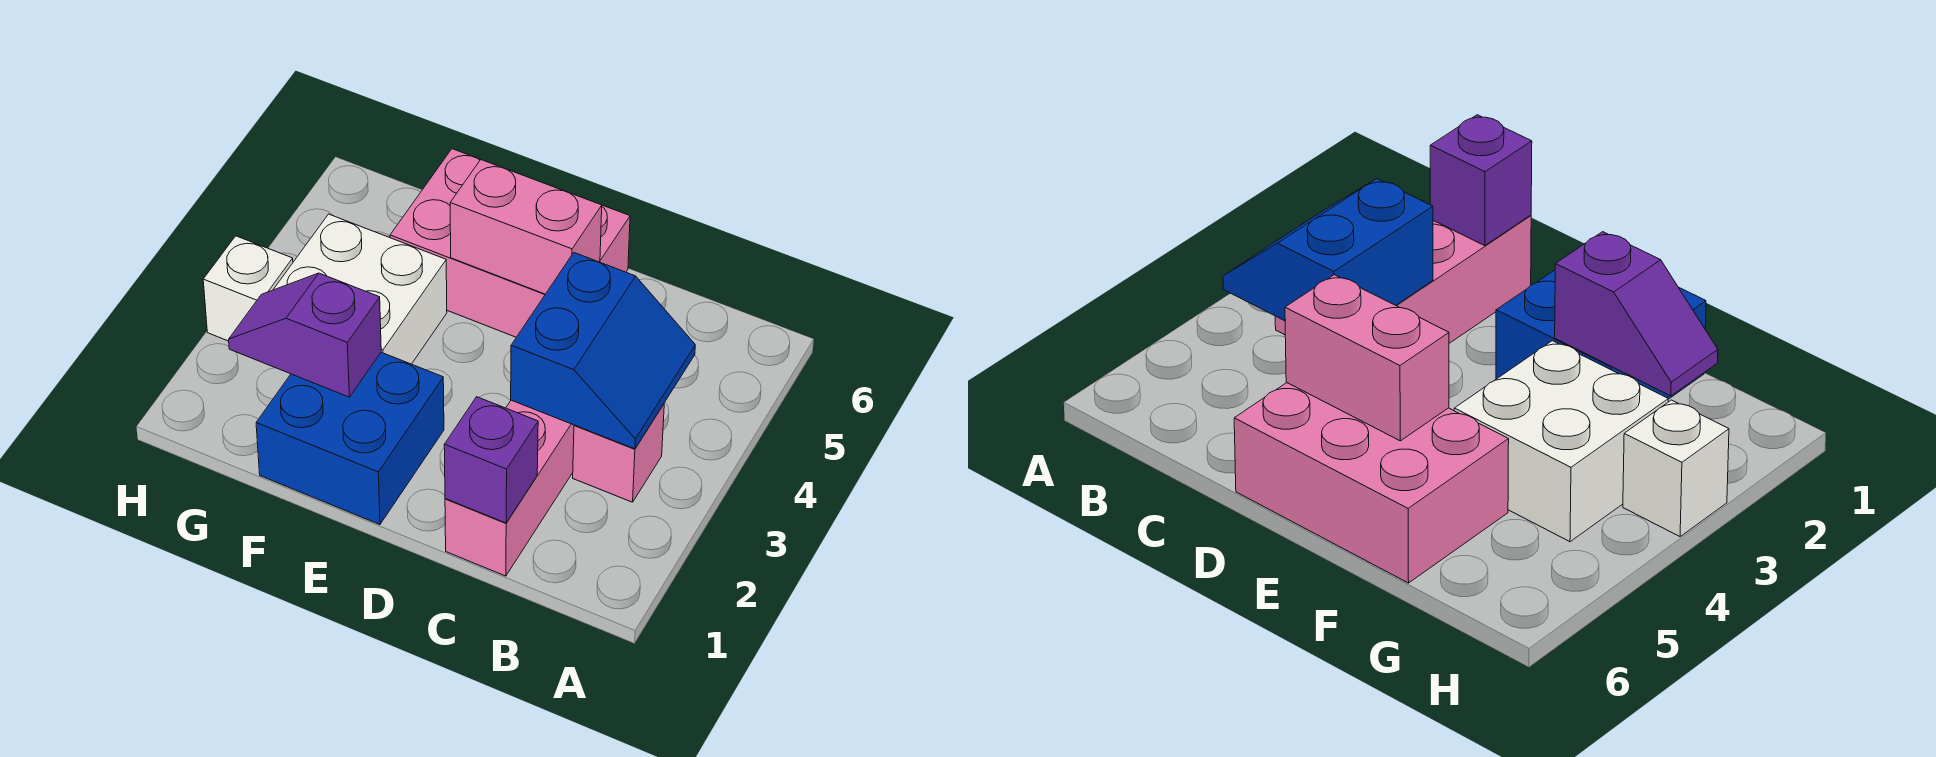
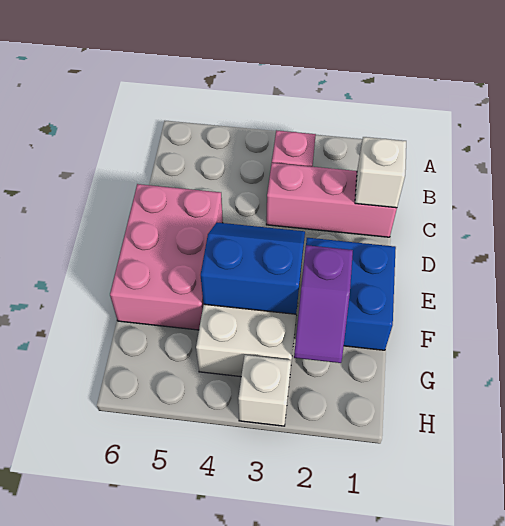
blue 2x2 slope [511,253,695,449] -> blue 2x2 slope moved to [201,223,305,314]
purple 1x1 brick [444,397,538,523] -> white 1x1 brick [355,137,406,208]
pink 1x2 brick [450,160,602,294] -> none

